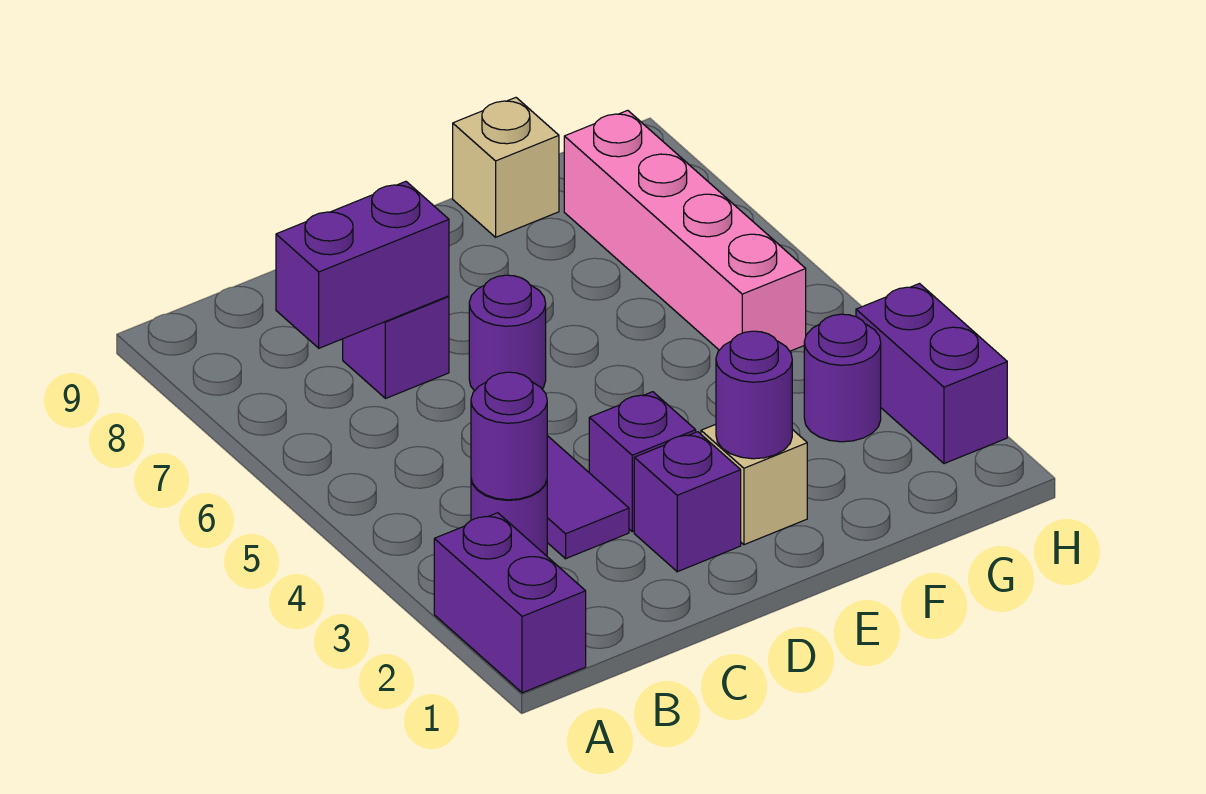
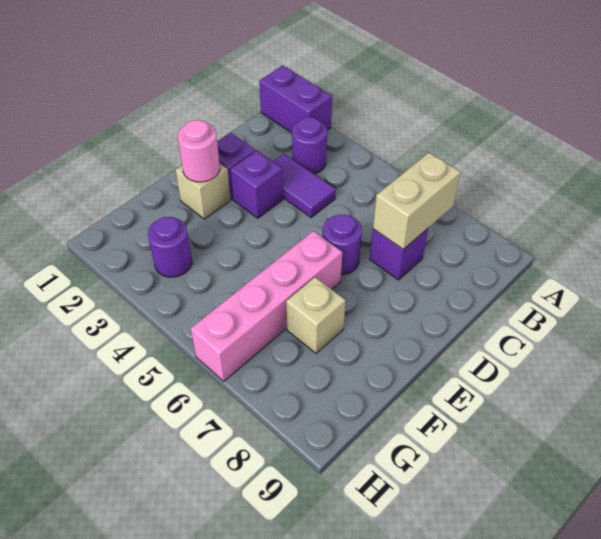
purple 1x1 round brick [471,372,547,500] -> none
purple 1x2 brick [276,181,449,348] -> tan 1x2 brick [373,153,461,249]
purple 1x1 round brick [716,331,792,459] -> pink 1x1 round brick [178,120,220,182]
tan 1x1 brick [453,98,559,237] -> tan 1x1 brick moved to [286,277,346,353]
pink 1x4 brick [564,110,806,351] -> pink 1x4 brick turned to [191,231,342,381]
purple 1x2 brick [856,284,1007,464] -> none

